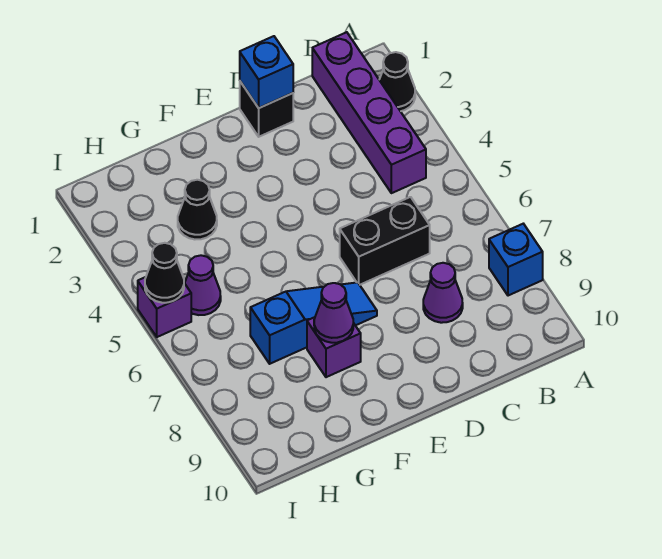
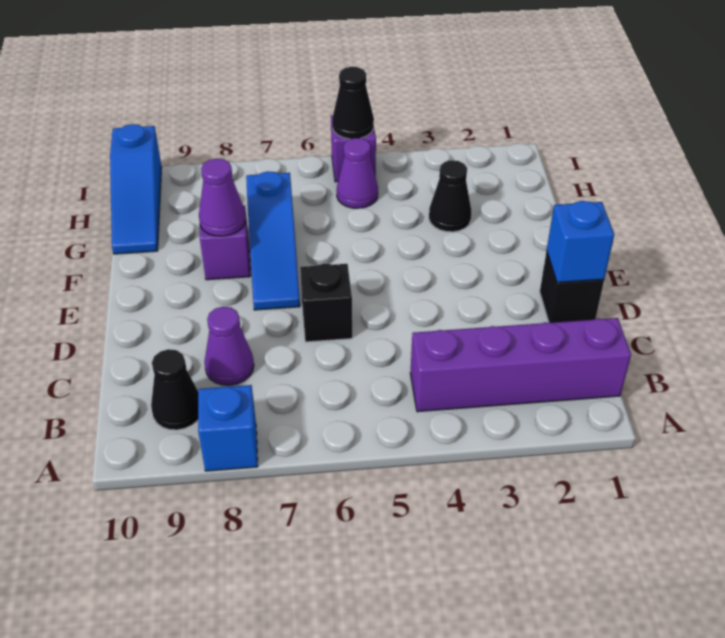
black 1x1 cone [379,52,415,111] -> black 1x1 cone moved to [151,349,198,430]
black 1x2 brick [340,197,430,285] -> black 1x1 brick [300,264,352,342]
none -> blue 1x3 slope [110,124,162,254]

